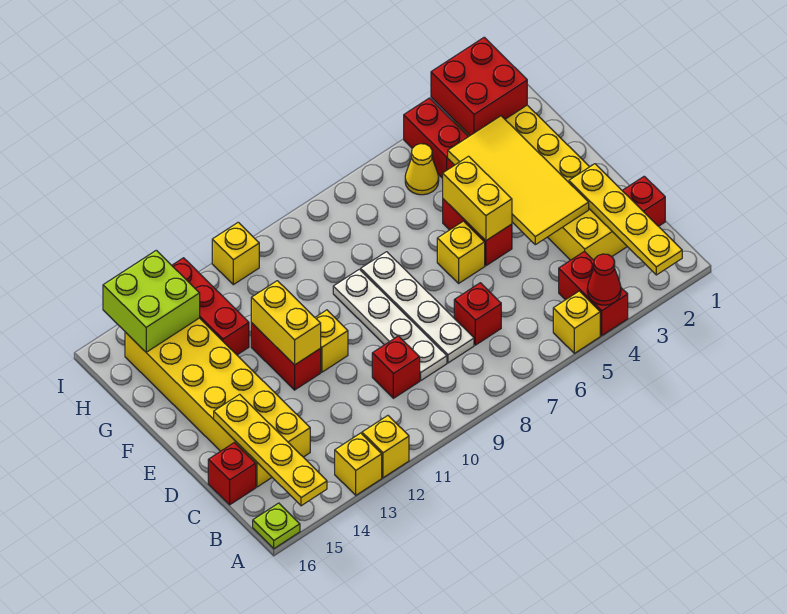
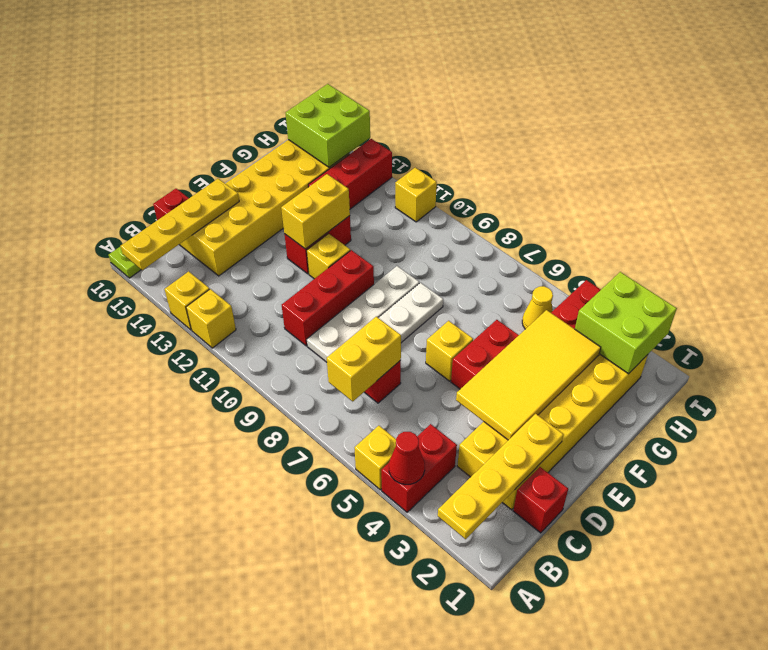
red 1x1 brick [372,336,420,398] -> red 1x3 brick [282,250,374,346]
yellow 1x2 brick [443,156,512,240] -> yellow 1x2 brick moved to [327,317,401,401]
red 2x2 brick [431,37,527,135] -> lime 2x2 brick [575,272,677,374]

